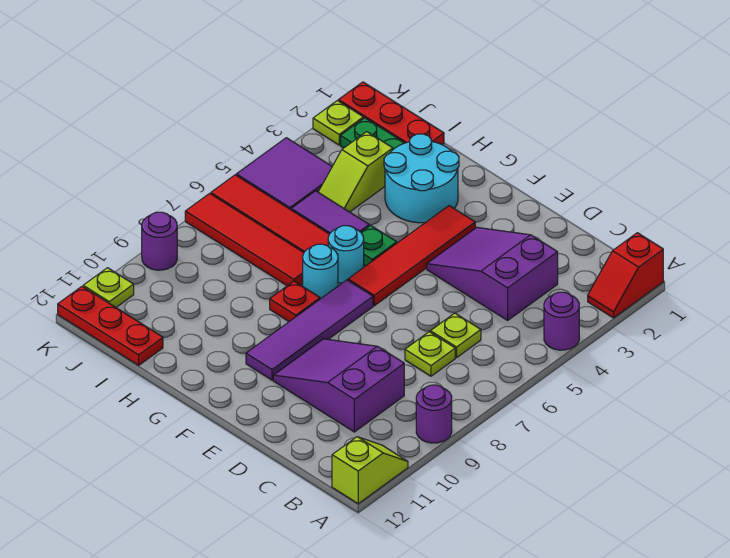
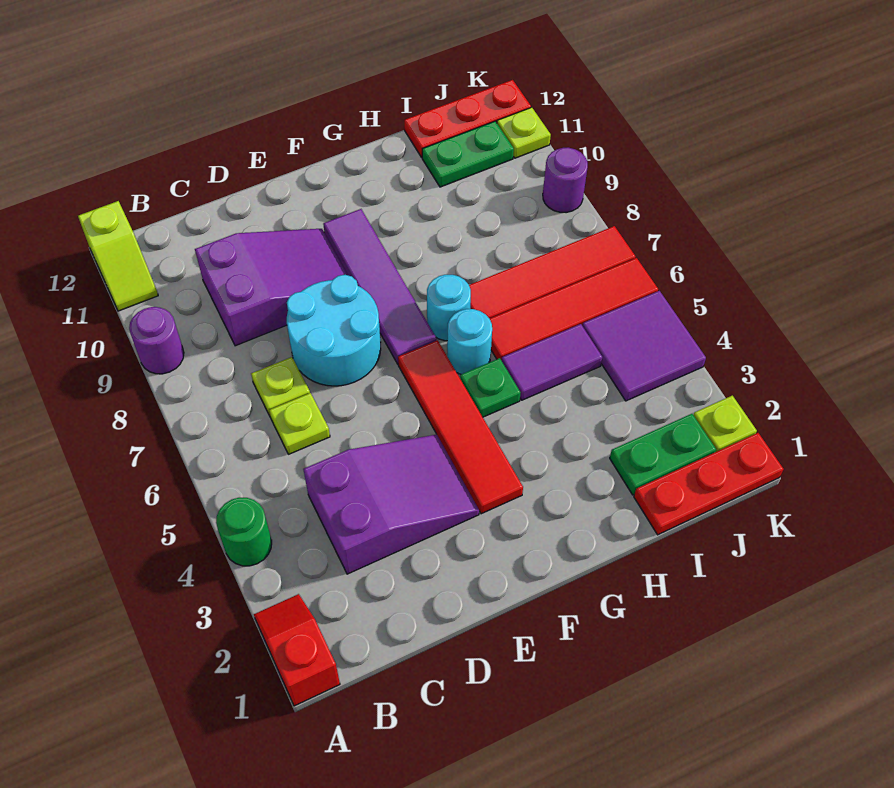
purple 1x1 round brick [544,292,579,350] -> green 1x1 round brick [216,498,272,566]
cyan 2x2 round brick [384,134,459,223] -> cyan 2x2 round brick moved to [287,275,381,386]
red 1x1 plate [270,281,320,322] -> none
lime 1x2 slope [318,132,393,212] -> none
none -> green 1x2 plate [422,121,514,187]

